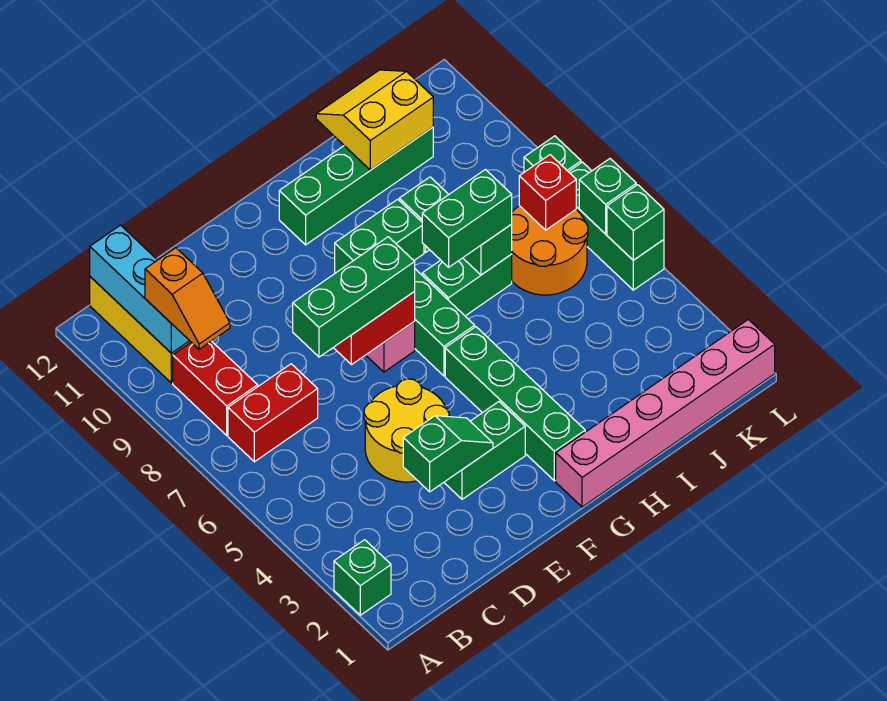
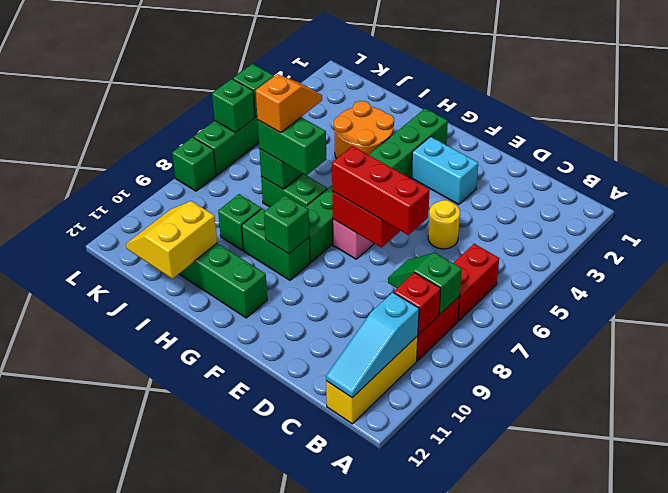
green 1x1 brick [334,540,391,615] -> green 1x1 brick moved to [264,195,309,254]
red 1x2 brick [228,364,318,462] -> red 1x2 brick turned to [454,244,499,321]
orange 1x2 slope [145,248,230,349] -> orange 1x2 slope moved to [256,74,322,133]
cyan 1x3 brick [90,225,189,353] -> cyan 1x3 slope [326,292,419,398]
green 1x2 slope [403,416,493,492] -> green 1x2 slope moved to [388,253,462,314]
yellow 2x2 round brick [364,379,449,482] -> yellow 1x1 round brick [428,200,460,249]
green 1x3 brick [293,237,415,357] -> red 1x3 brick [332,146,430,235]
green 1x2 brick [444,402,525,499] -> cyan 1x2 brick [412,137,478,205]
pink 1x6 brick [556,319,775,507] -> none
yellow 2x2 slope [316,70,433,170] -> yellow 2x2 slope turned to [126,201,217,279]
orange 2x2 round brick [512,206,588,295] -> orange 2x2 round brick moved to [334,101,394,159]
red 1x1 brick [519,155,576,230] -> red 1x1 brick moved to [394,273,441,334]

